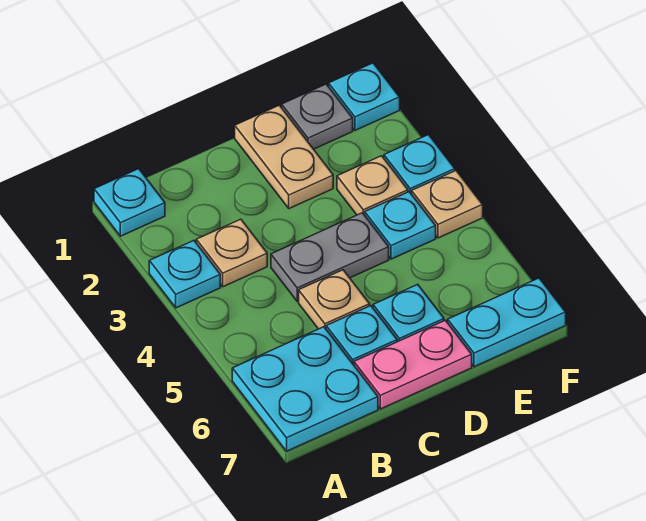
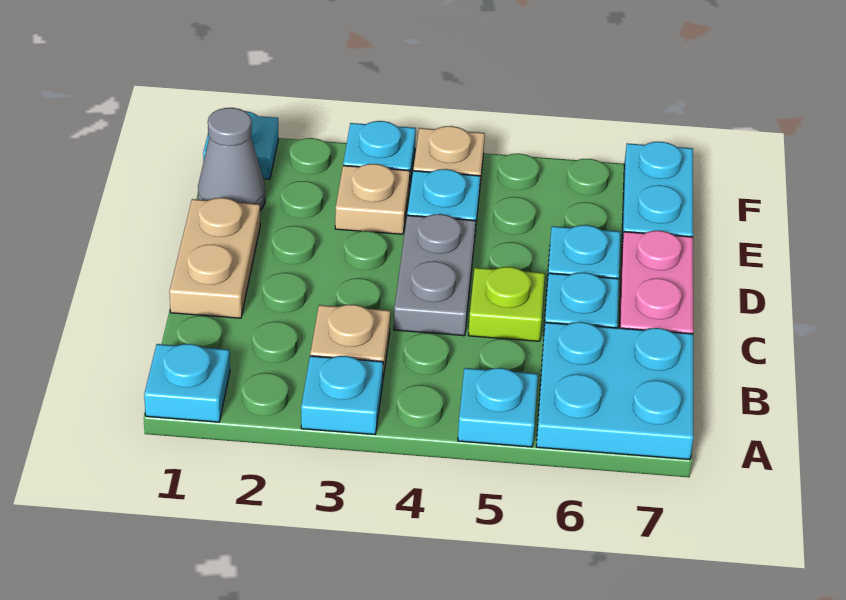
none -> cyan 1x1 plate [458,368,538,447]
tan 1x1 plate [299,270,370,329] -> lime 1x1 plate [468,267,545,341]
tan 1x2 plate [235,105,333,209] -> tan 1x2 plate turned to [169,198,260,318]
grey 1x1 plate [282,84,353,149] -> grey 1x1 cone [198,108,265,210]

